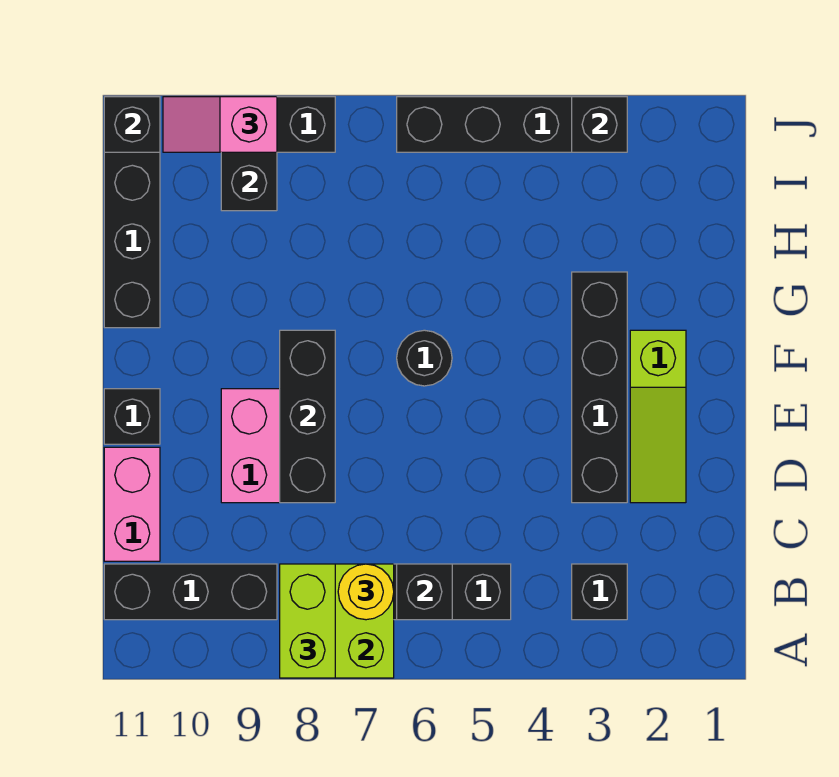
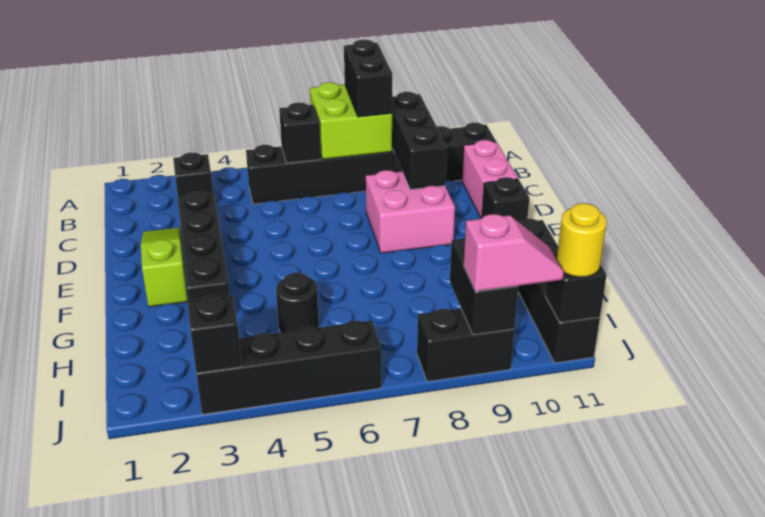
lime 1x2 brick [280,564,335,678] -> black 1x2 brick [344,40,393,117]
yellow 1x1 round brick [338,564,394,620] -> yellow 1x1 round brick moved to [557,203,607,277]
black 1x3 brick [280,330,335,503] -> black 1x3 brick moved to [392,92,447,190]
black 1x1 round brick [397,330,452,386] -> black 1x1 round brick moved to [276,273,319,333]

